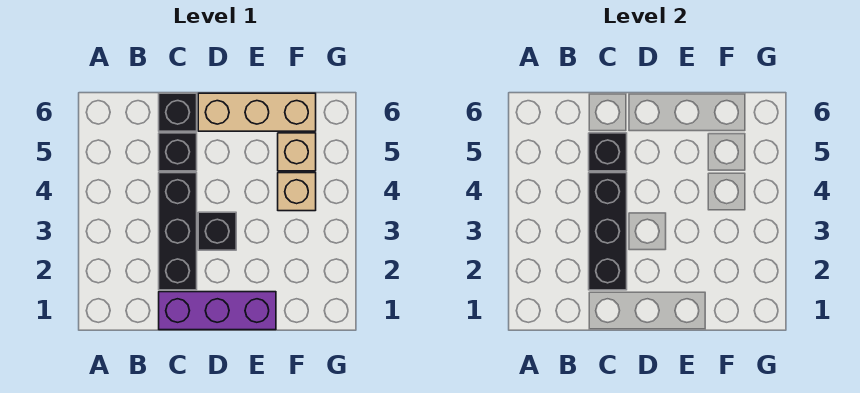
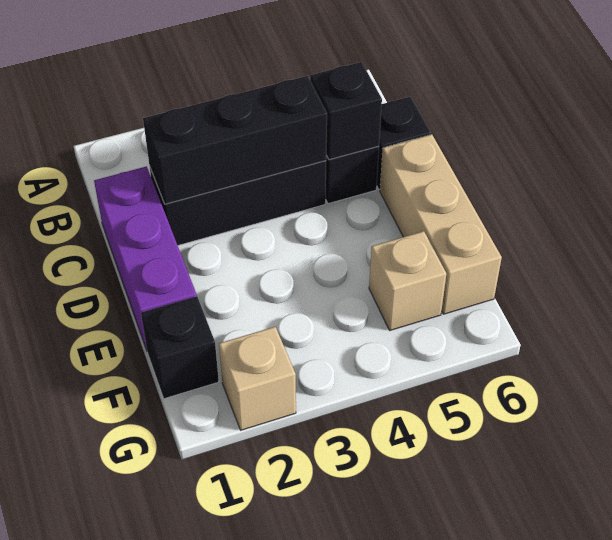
black 1x1 brick [198,212,236,250] -> black 1x1 brick moved to [141,297,219,399]
tan 1x1 brick [278,173,316,211] -> tan 1x1 brick moved to [219,327,296,430]

